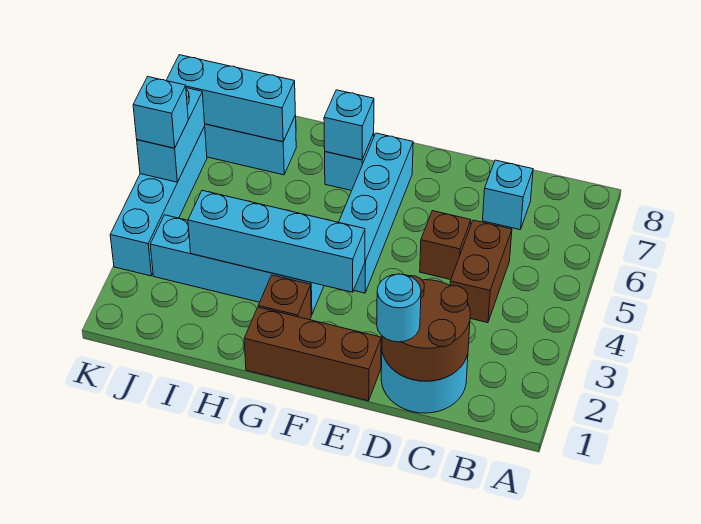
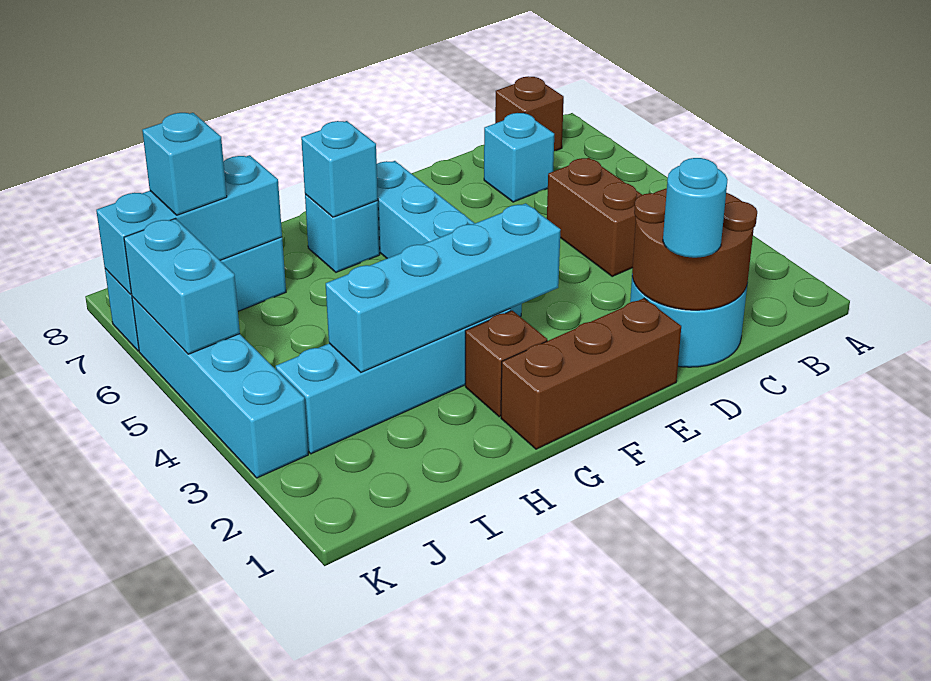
brown 1x1 brick [420,211,471,280] -> brown 1x1 brick moved to [495,76,564,151]
cyan 1x1 brick [133,77,188,148] -> cyan 1x1 brick moved to [142,113,227,215]

